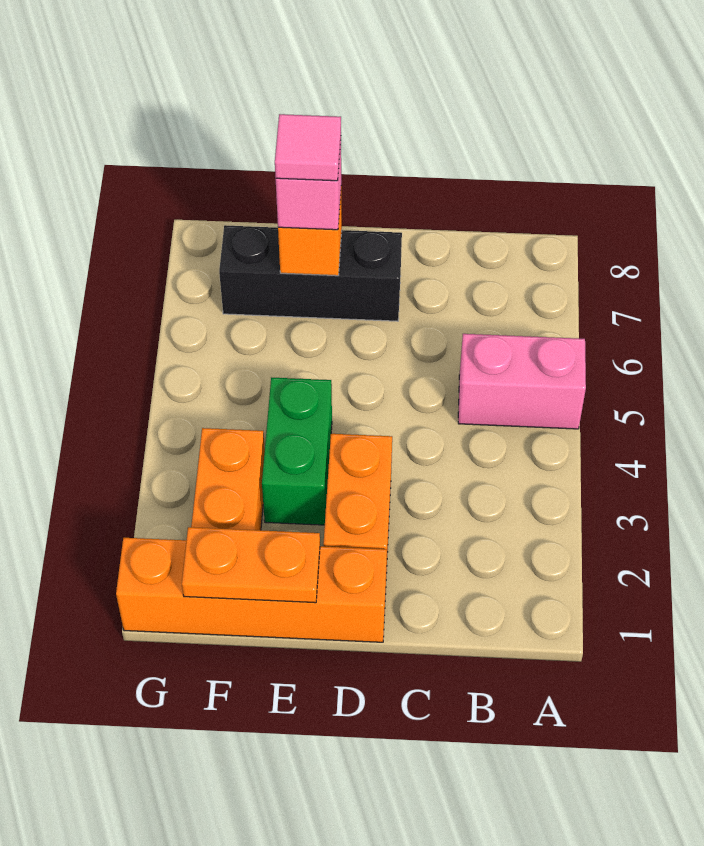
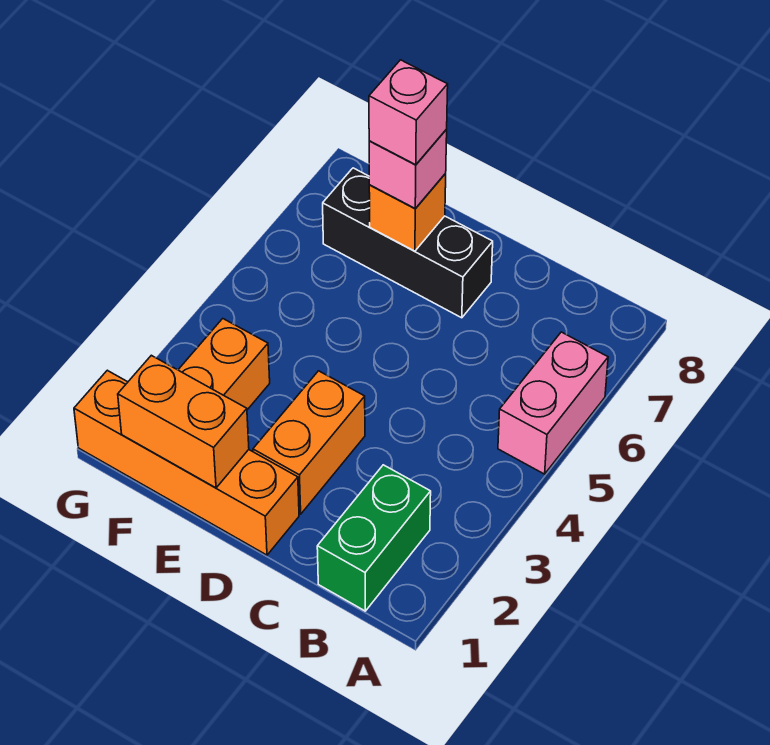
pink 1x2 brick [458,334,586,429] -> pink 1x2 brick turned to [498,332,608,474]
orange 1x2 plate [182,527,320,603] -> orange 1x2 brick [118,355,249,488]
green 1x2 brick [262,378,332,525] -> green 1x2 brick moved to [317,465,431,611]
pink 1x1 tile [275,114,341,181] -> pink 1x1 brick [369,60,448,165]

